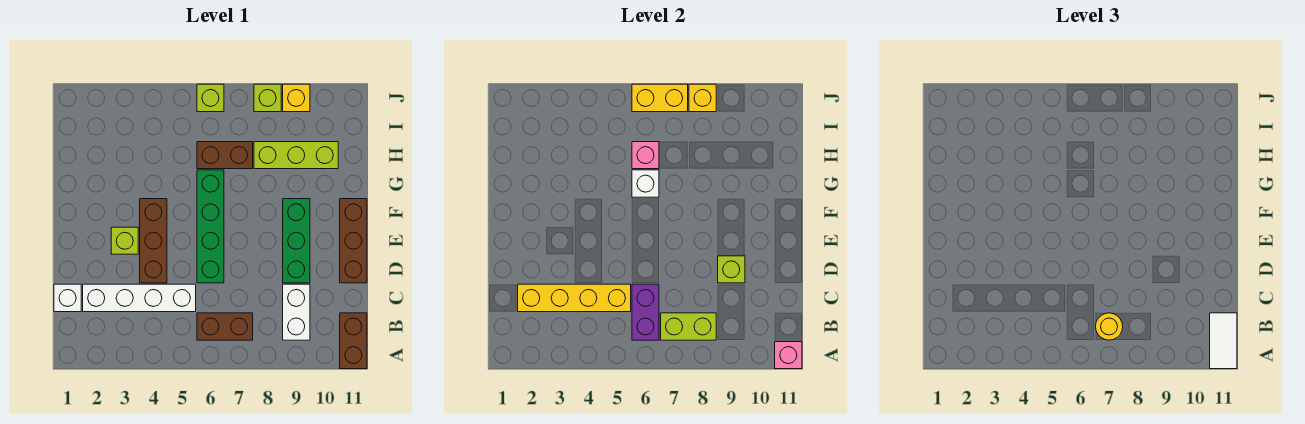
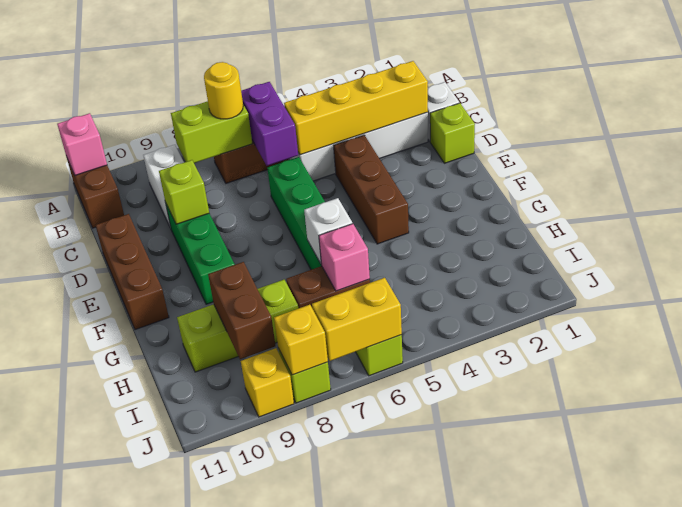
white 1x2 tile [1210,313,1237,369] -> none
lime 1x1 brick [111,227,138,254] -> lime 1x1 brick moved to [430,103,475,163]
none -> brown 1x2 brick [208,262,275,359]

